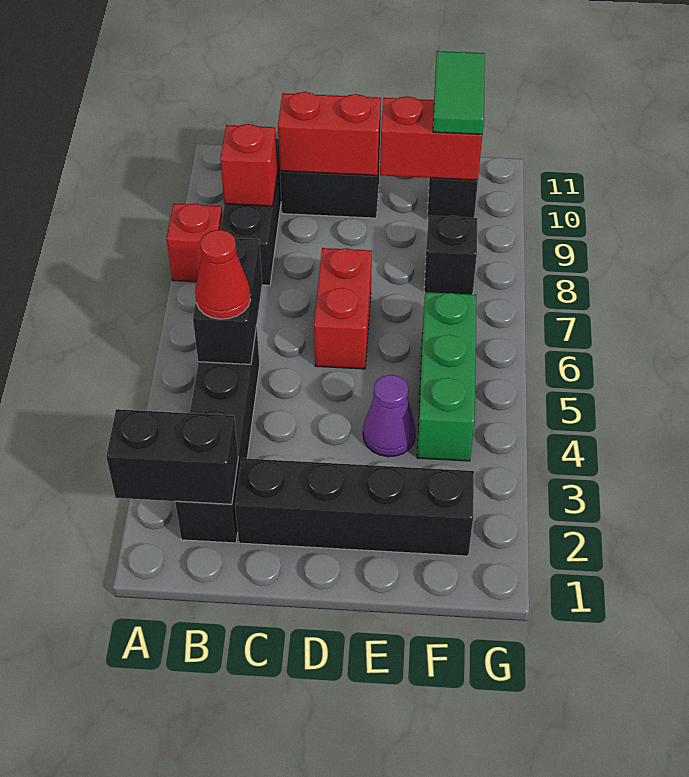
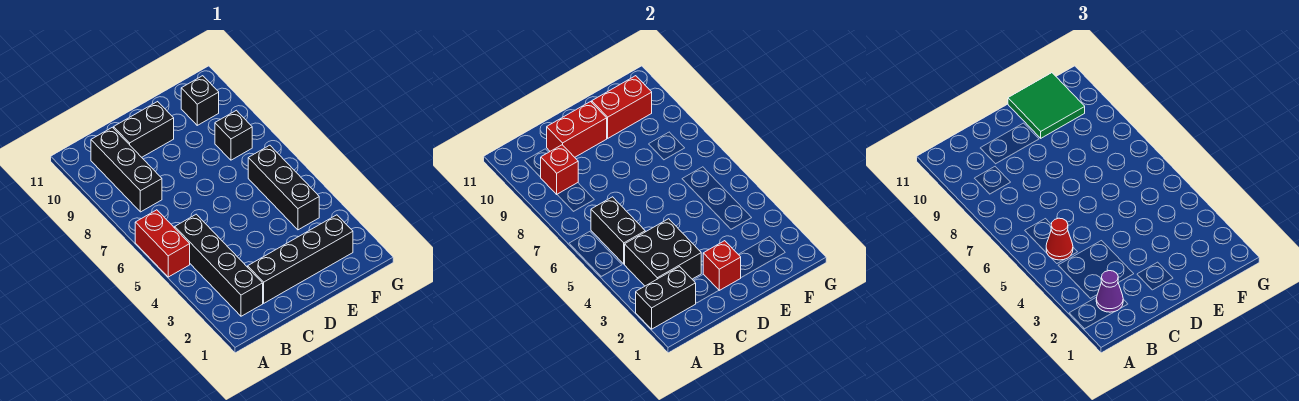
red 1x1 brick [167,203,223,282] -> red 1x1 brick moved to [703,241,741,290]
none -> black 2x2 brick [625,219,701,286]
red 1x2 brick [314,248,372,369] -> red 1x2 brick moved to [135,210,190,277]
purple 1x1 cone [363,375,416,457] -> purple 1x1 cone moved to [1096,271,1123,312]
green 1x3 brick [417,292,476,461] -> black 1x3 brick [248,145,319,230]
green 1x2 tile [433,51,485,134] -> green 2x2 tile [1008,73,1085,138]

